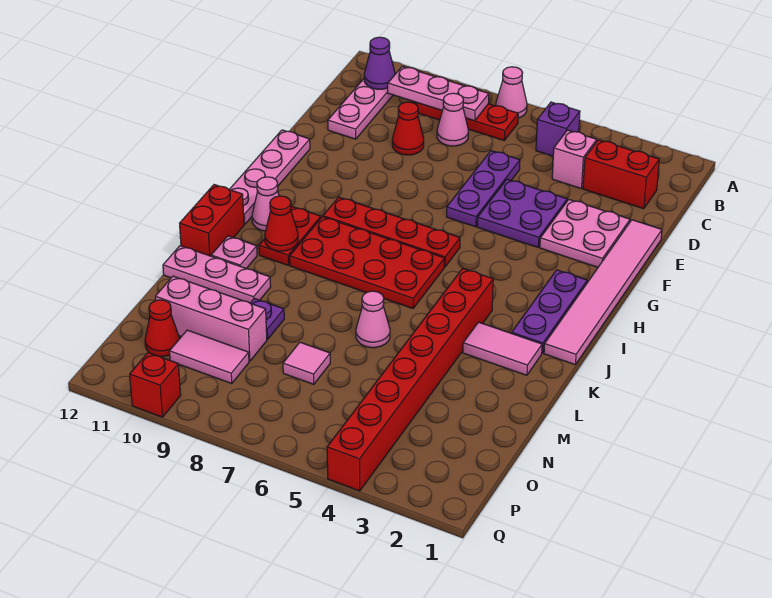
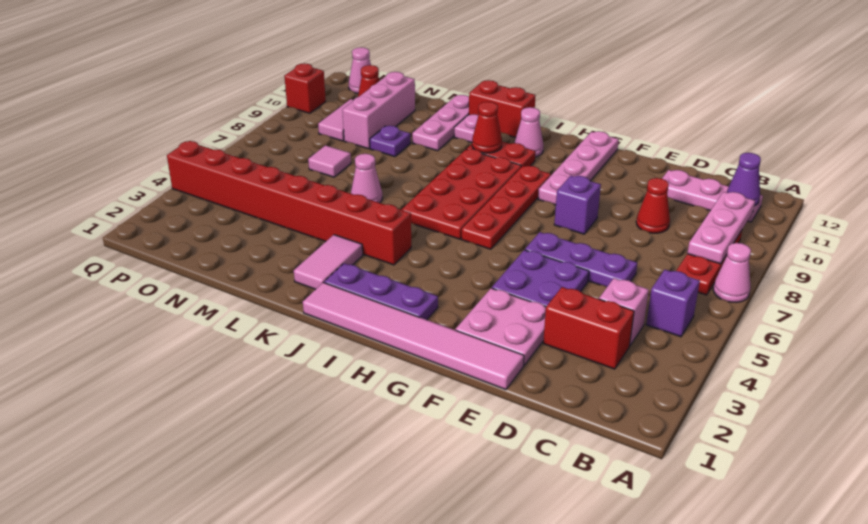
red 1x2 brick [583,140,659,209] -> red 1x2 brick turned to [543,287,634,369]
pink 1x1 cone [437,93,468,146] -> pink 1x1 cone moved to [349,47,371,94]
none -> purple 1x1 brick [554,176,601,234]
pink 1x4 plate [229,130,310,225] -> pink 1x4 plate turned to [538,131,619,205]

